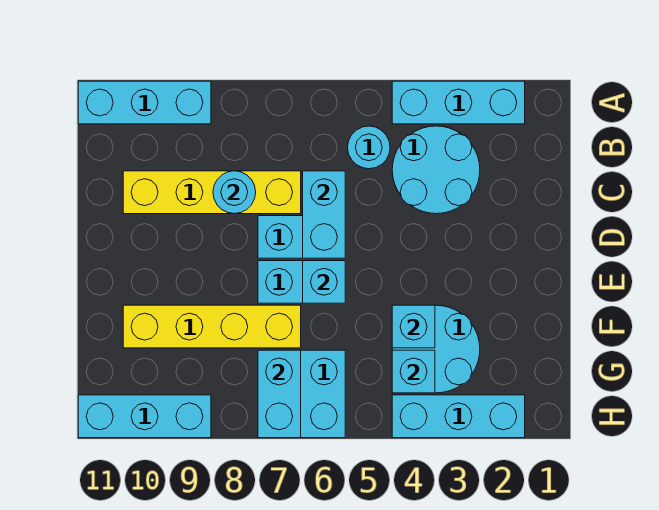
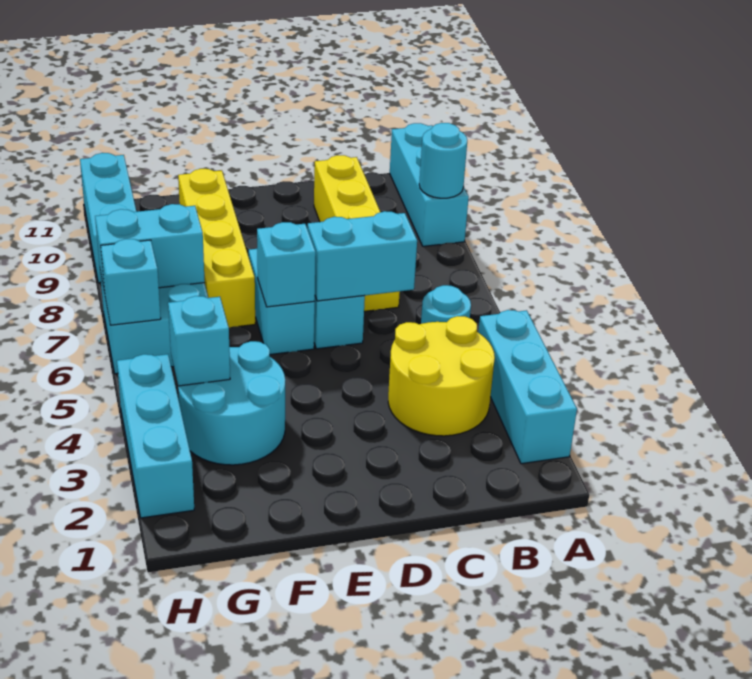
cyan 2x2 round brick [392,126,480,214] -> yellow 2x2 round brick [388,316,495,436]
cyan 1x1 round brick [213,171,256,214] -> cyan 1x1 round brick moved to [419,123,467,198]
cyan 1x1 brick [392,305,435,348] -> cyan 1x1 brick moved to [101,239,161,325]

